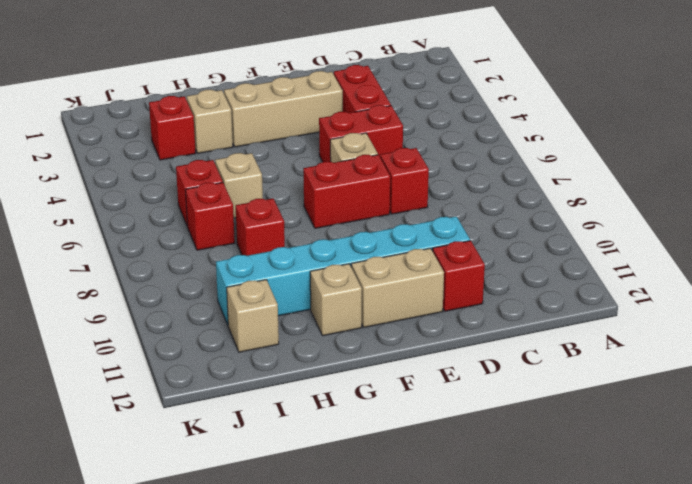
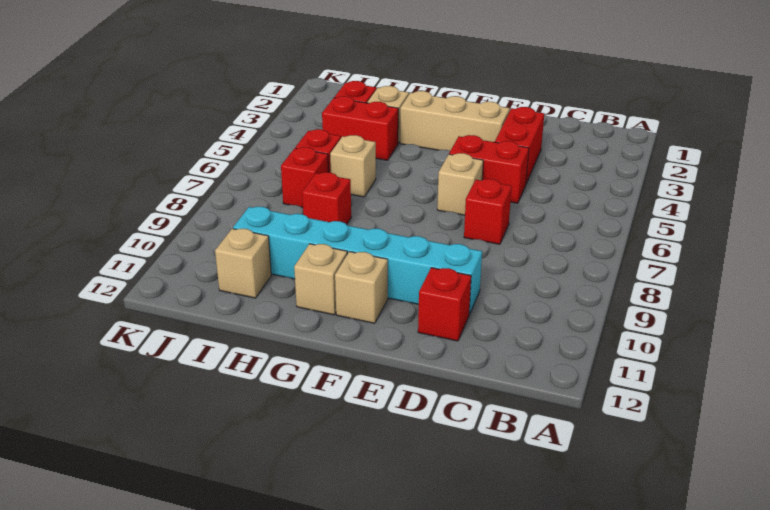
red 1x2 brick [303,155,390,228] -> red 1x2 brick moved to [322,96,398,160]
tan 1x2 brick [351,248,444,327] -> tan 1x1 brick [335,252,388,323]

